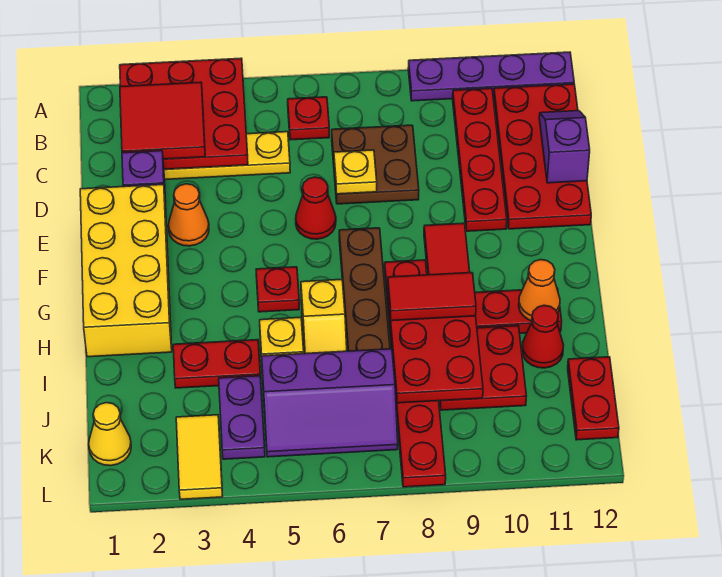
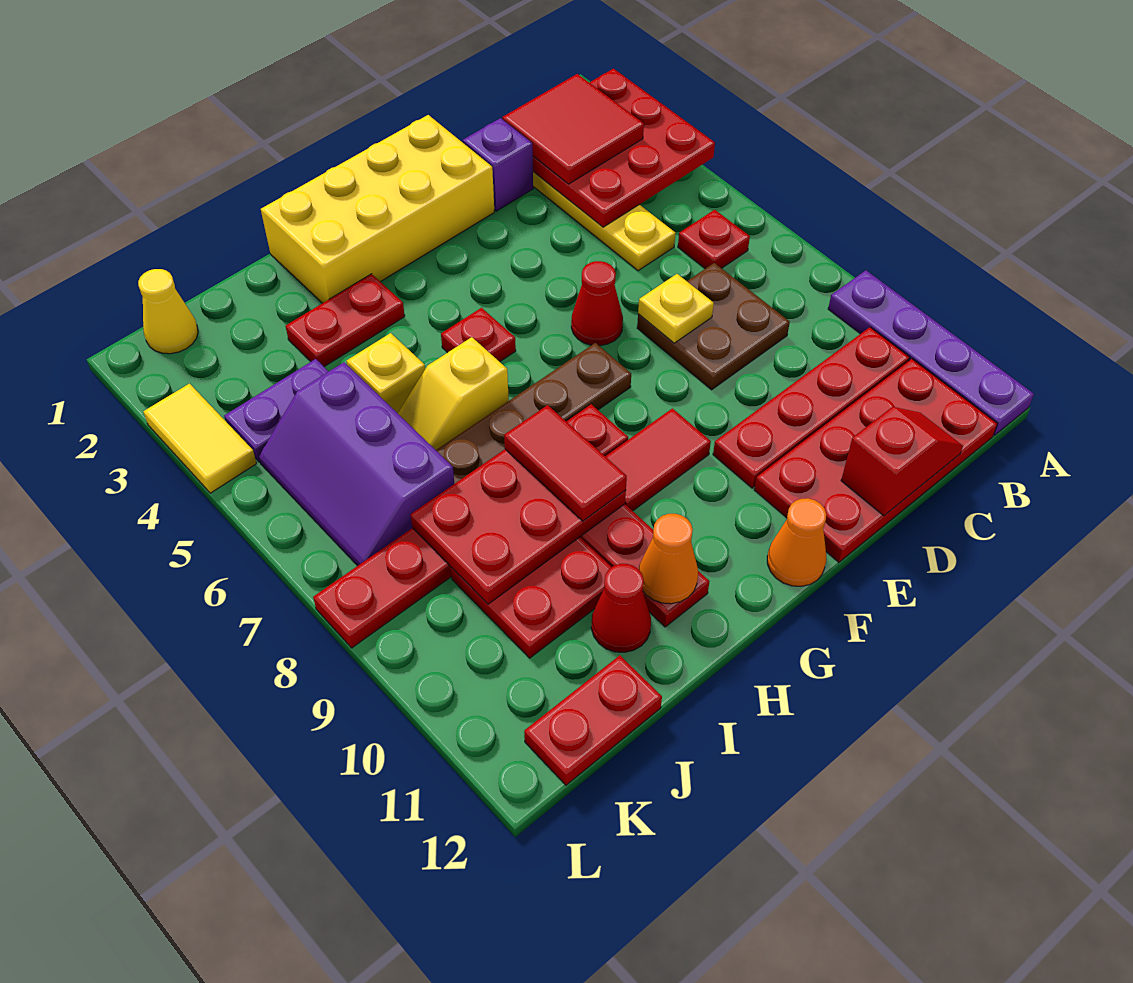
purple 1x2 slope [539,111,590,183] -> red 1x2 slope [841,407,963,516]
orange 1x1 cone [168,184,209,246] -> orange 1x1 cone moved to [767,498,826,586]
red 1x2 plate [173,340,260,388] -> red 1x2 plate turned to [285,274,405,367]
yellow 1x2 tile [176,415,223,499] -> yellow 1x2 tile turned to [143,384,257,493]

